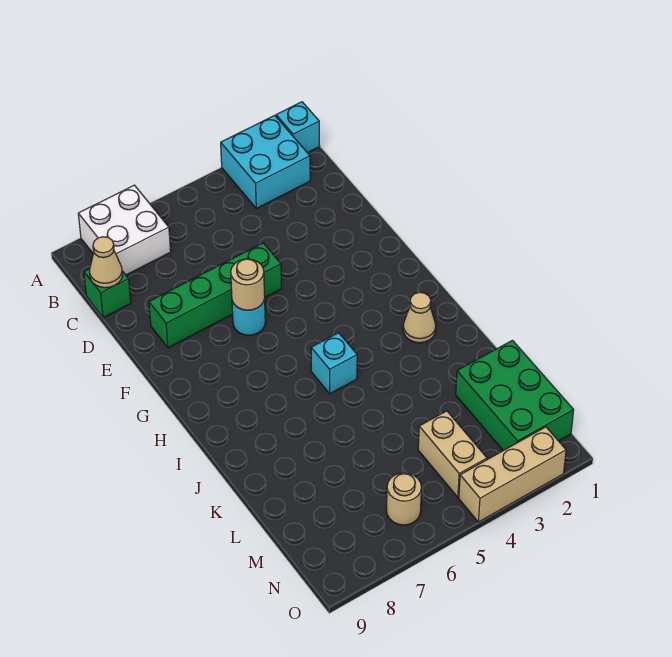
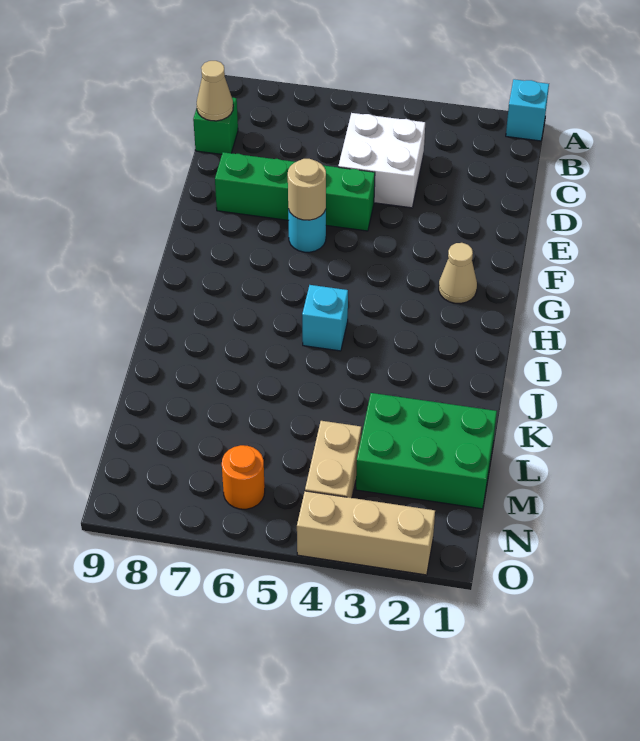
cyan 2x2 brick [221,115,310,208] -> none
white 2x2 brick [78,185,171,275] -> white 2x2 brick moved to [338,113,425,208]
tan 1x1 cone [403,292,436,343] -> tan 1x1 cone moved to [439,243,477,304]
green 2x3 brick [456,340,574,451] -> green 2x3 brick turned to [356,393,497,509]
tan 1x1 round brick [387,473,421,525] -> orange 1x1 round brick [222,445,265,509]

